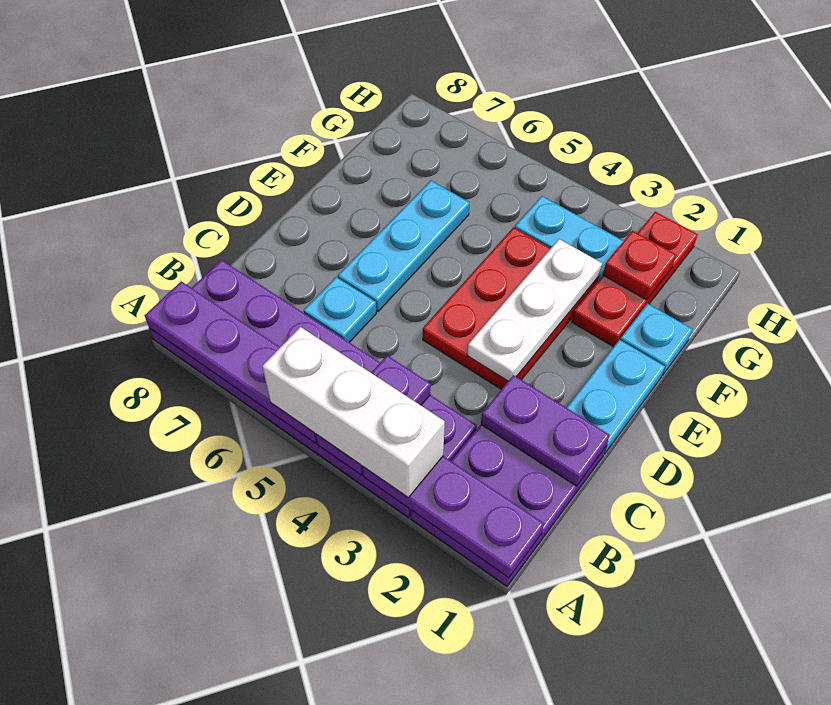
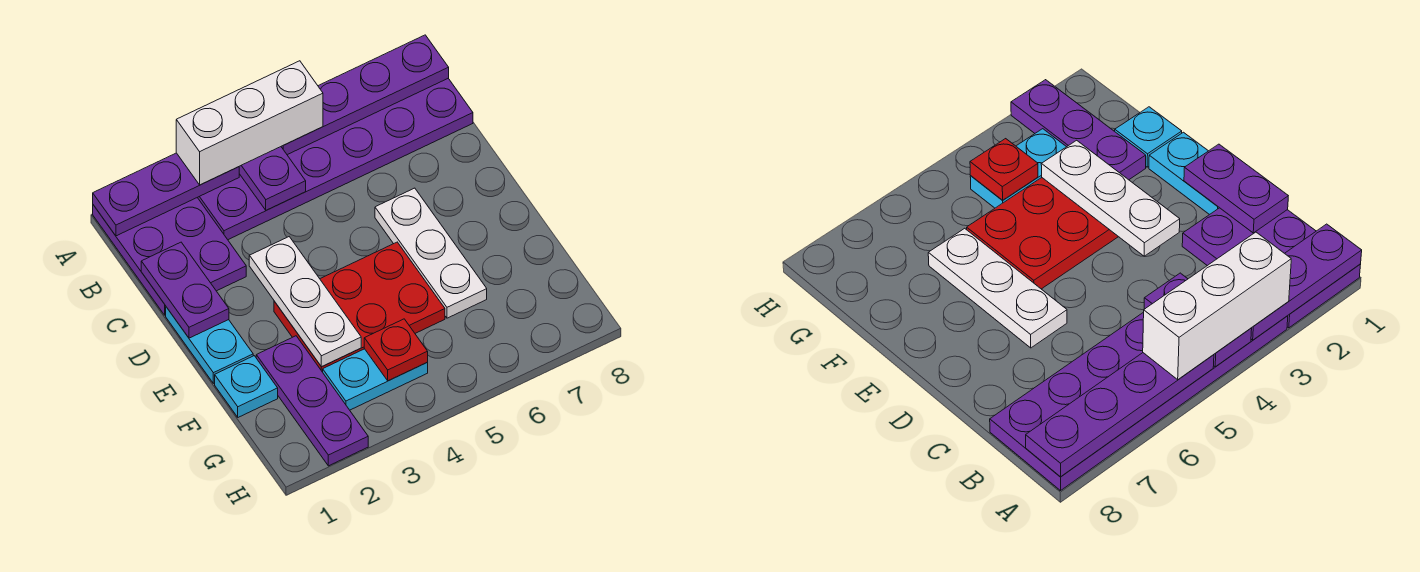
purple 1x2 plate [481,375,610,486] -> purple 1x2 plate turned to [141,242,229,338]
cyan 1x1 plate [304,277,376,342] -> none
red 2x3 plate [423,228,599,390] -> red 2x3 plate turned to [274,242,445,372]
cyan 1x3 plate [338,181,469,312] -> white 1x3 plate [375,188,487,318]
red 1x3 plate [572,212,698,347] -> purple 1x3 plate [256,336,368,466]
red 1x1 plate [603,231,676,300] -> red 1x1 plate moved to [364,319,428,381]

